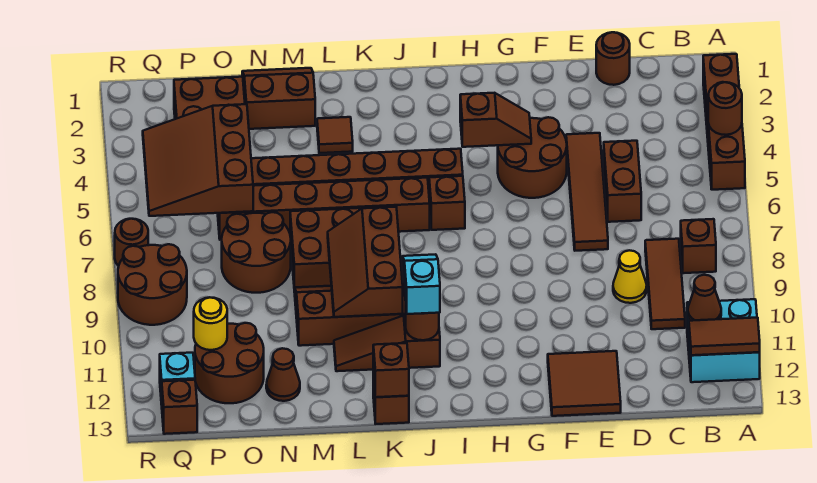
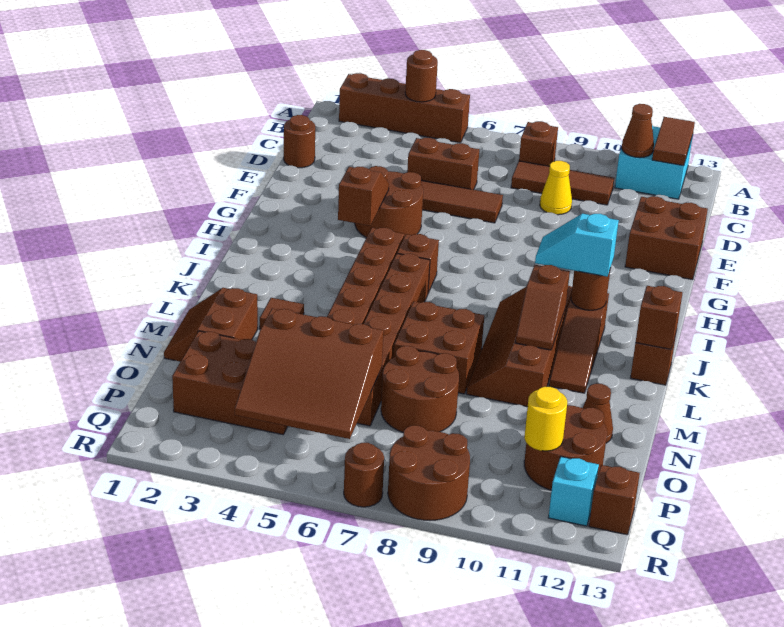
brown 2x2 tile [548,351,621,416] -> brown 2x2 brick [625,196,708,280]
brown 2x3 slope [328,207,403,317] -> brown 1x2 slope [516,265,570,350]

